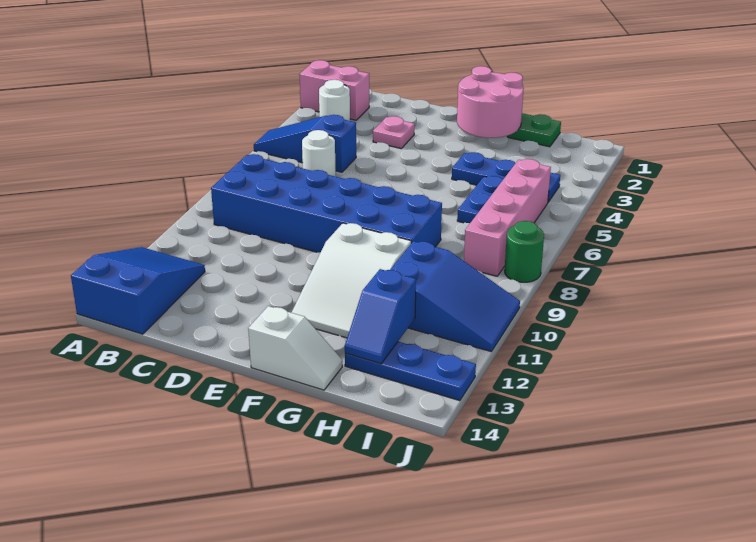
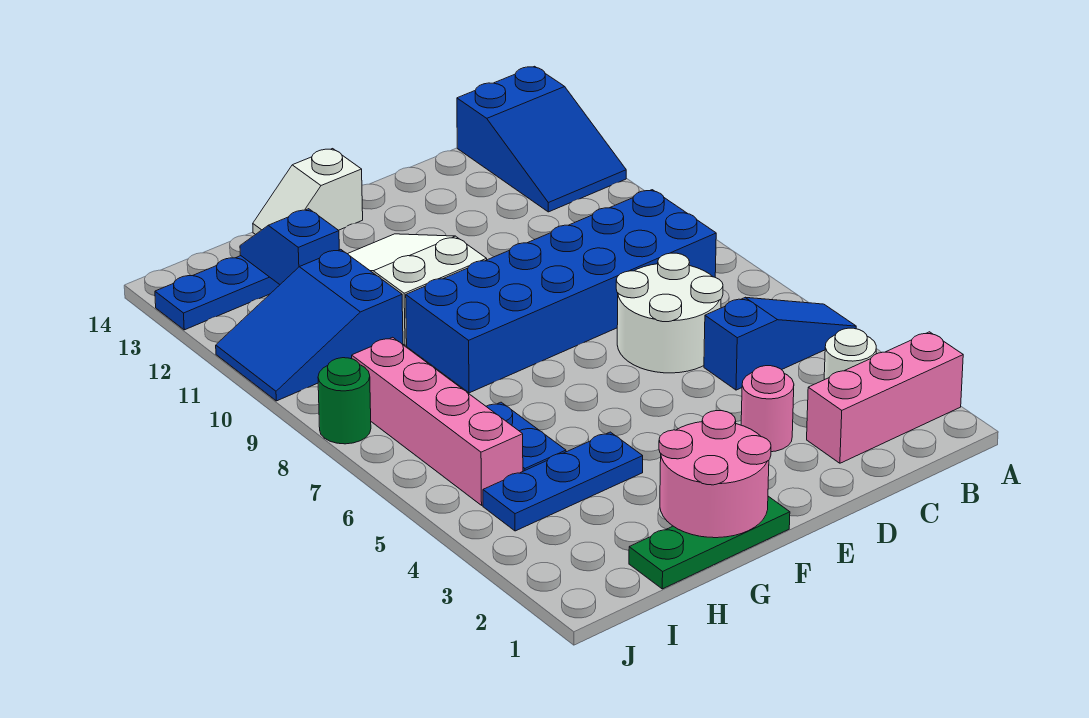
pink 1x2 brick [299,60,369,120] -> pink 1x3 brick [807,332,963,463]
white 1x1 round brick [302,130,336,177] -> white 2x2 round brick [616,253,723,373]
pink 1x1 plate [373,116,415,149] -> pink 1x1 round brick [741,366,794,452]

